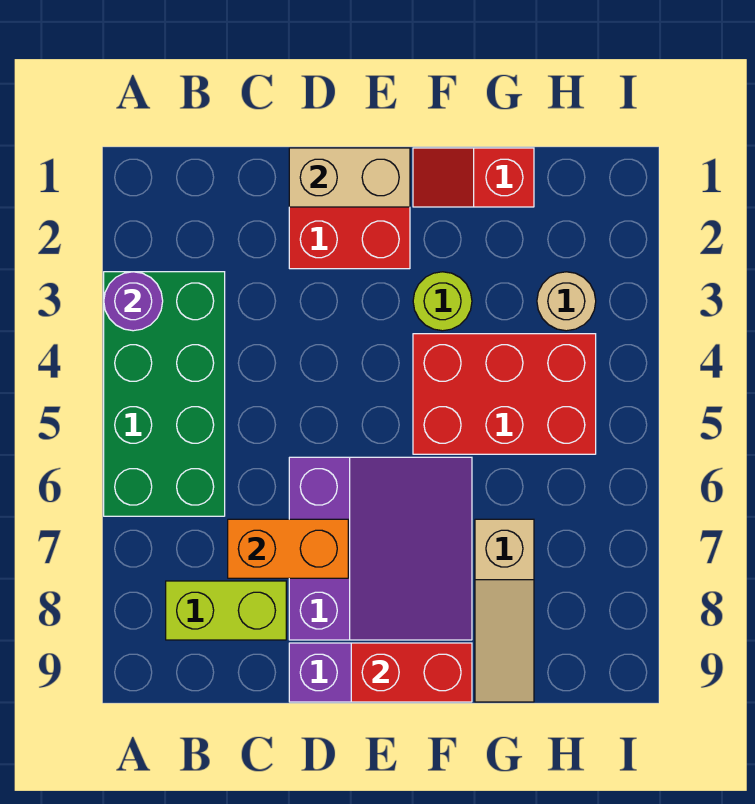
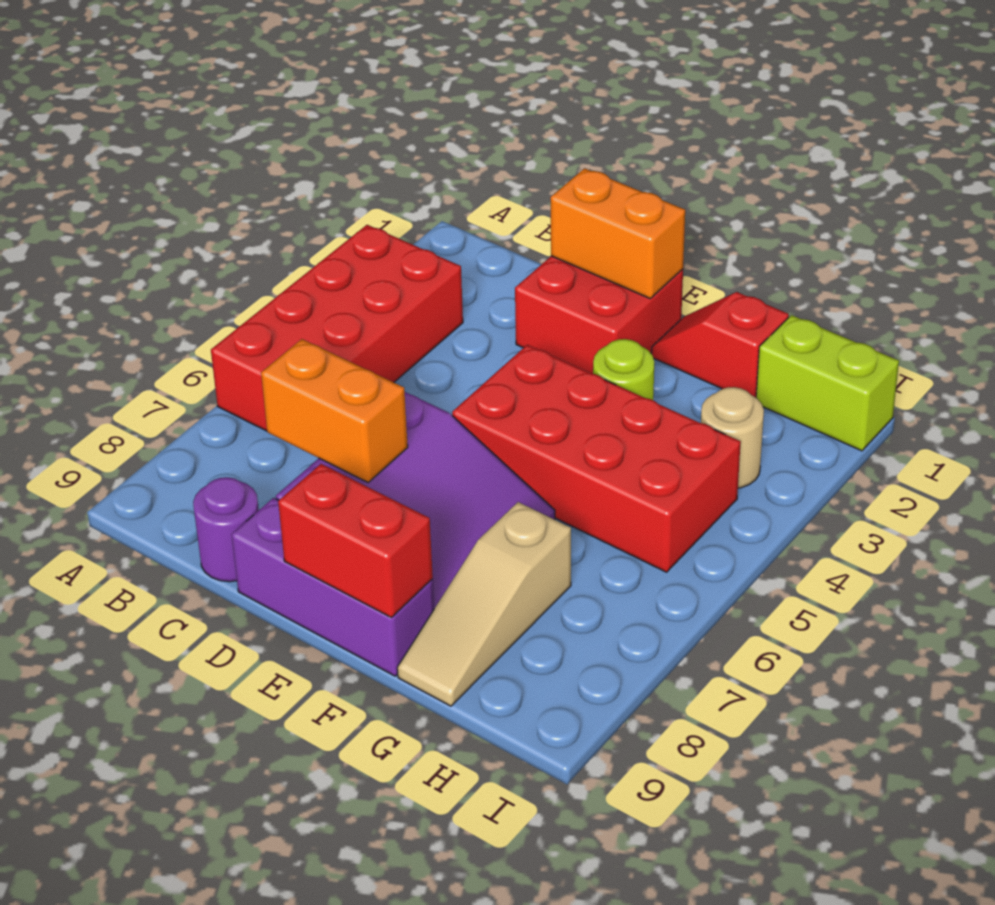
green 2x4 brick [104,272,225,516] -> red 2x4 brick [211,225,463,431]
purple 1x1 round brick [104,272,163,331] -> purple 1x1 round brick moved to [193,477,259,582]
lime 1x2 brick [166,581,286,640] -> lime 1x2 brick moved to [756,315,899,451]
tan 1x2 brick [289,148,410,207] -> orange 1x2 brick [551,168,685,298]
red 2x3 brick [413,334,596,454] -> red 2x4 brick [452,345,741,572]

